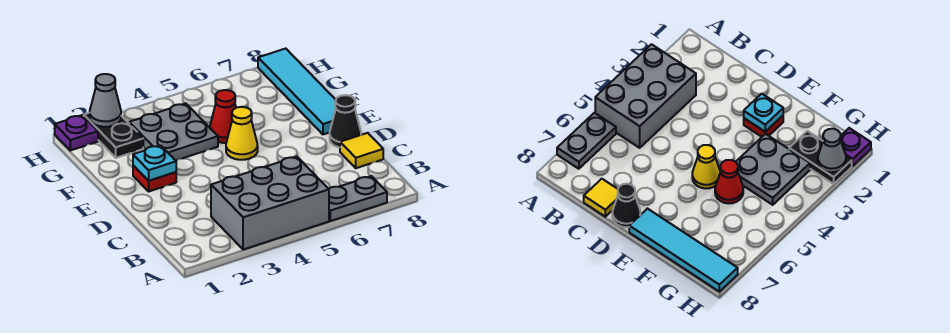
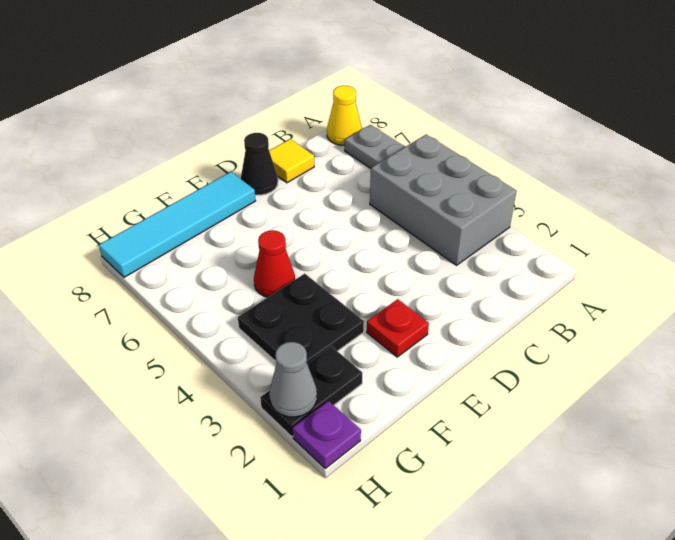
cyan 1x1 plate [133,145,176,181] -> none
yellow 1x1 cone [226,107,258,160] -> yellow 1x1 cone moved to [327,86,362,145]
grey 2x2 plate [129,103,218,161] -> black 2x2 plate [238,274,364,363]

